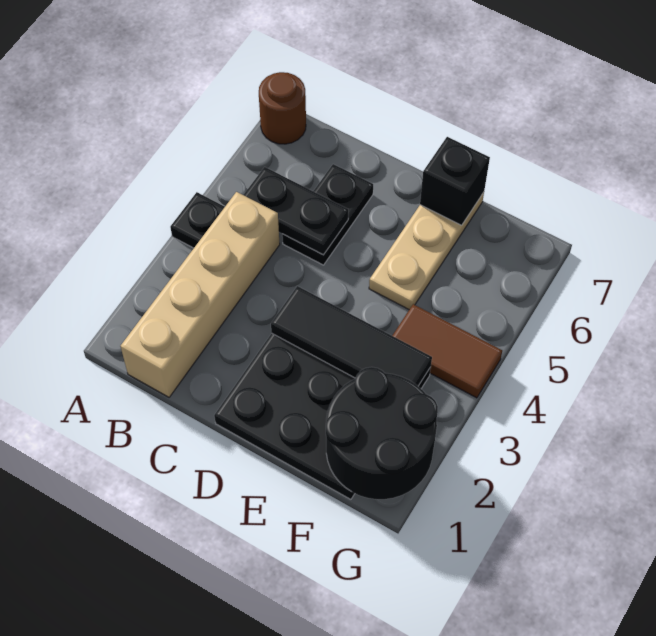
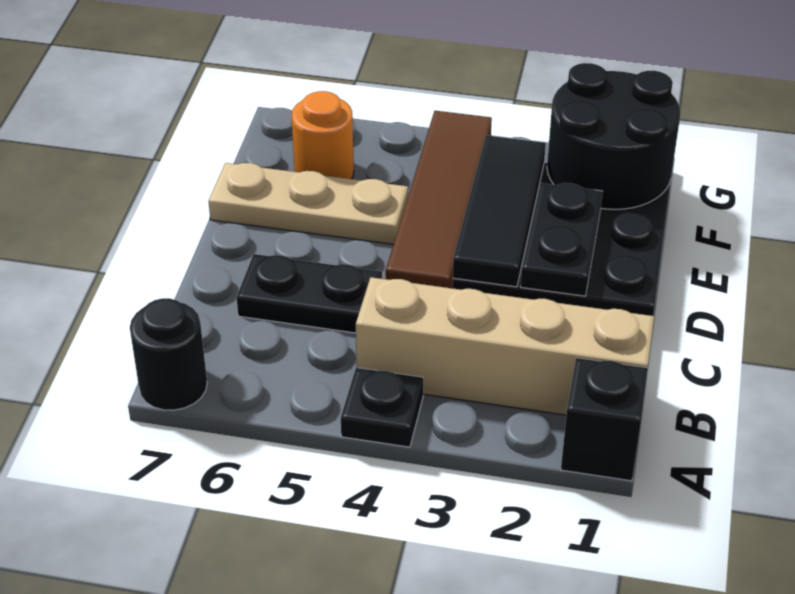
brown 1x1 round brick [259,72,306,144] -> black 1x1 round brick [130,298,207,410]
black 1x2 plate [244,167,348,255] -> black 1x2 plate moved to [520,183,602,296]
black 1x1 brick [420,137,490,225] -> black 1x1 brick moved to [561,358,648,481]
brown 1x2 tile [392,304,502,398] -> brown 1x4 tile [386,111,492,288]
none -> orange 1x1 round brick [292,91,354,179]

